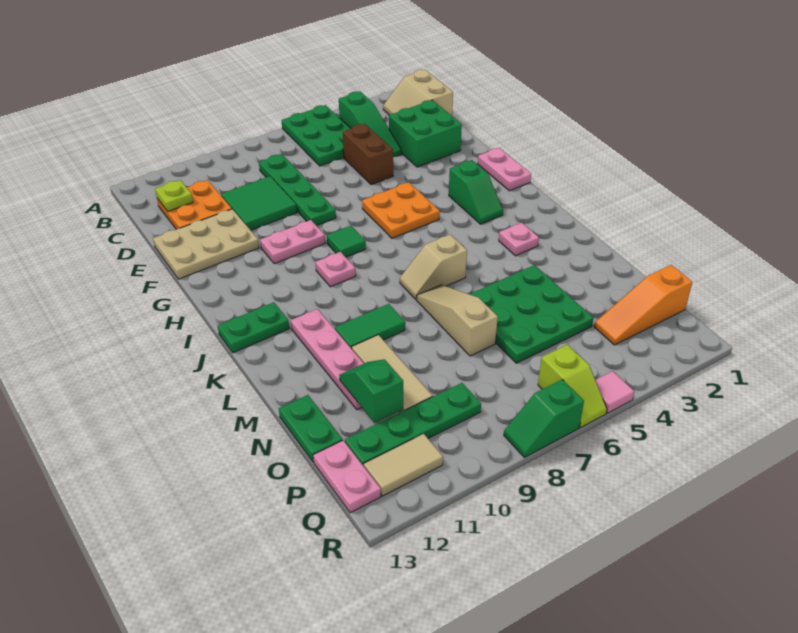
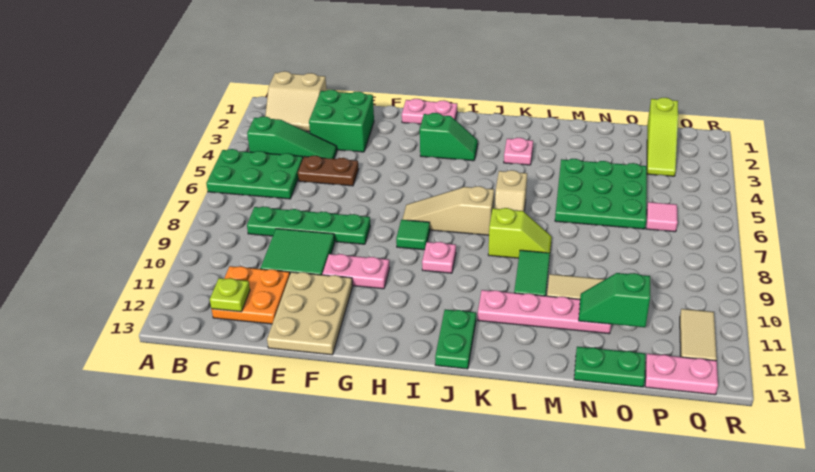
brown 1x2 brick [343,124,393,185] -> brown 1x2 plate [298,156,359,186]
orange 2x2 plate [362,182,440,238] -> none
pink 1x2 plate [260,220,325,264] -> pink 1x2 plate turned to [322,254,390,289]
tan 1x3 slope [417,285,498,356] -> tan 1x3 slope moved to [402,186,494,235]
orange 1x3 slope [594,265,692,345] -> lime 1x3 slope [647,98,678,176]
green 1x4 plate [345,383,481,466] -> none
lime 1x2 slope [538,345,607,428] -> lime 1x2 slope moved to [488,208,552,258]
pink 1x1 tile [596,371,634,413] -> pink 1x1 tile moved to [647,202,678,232]
green 1x2 slope [504,379,584,457] -> none

